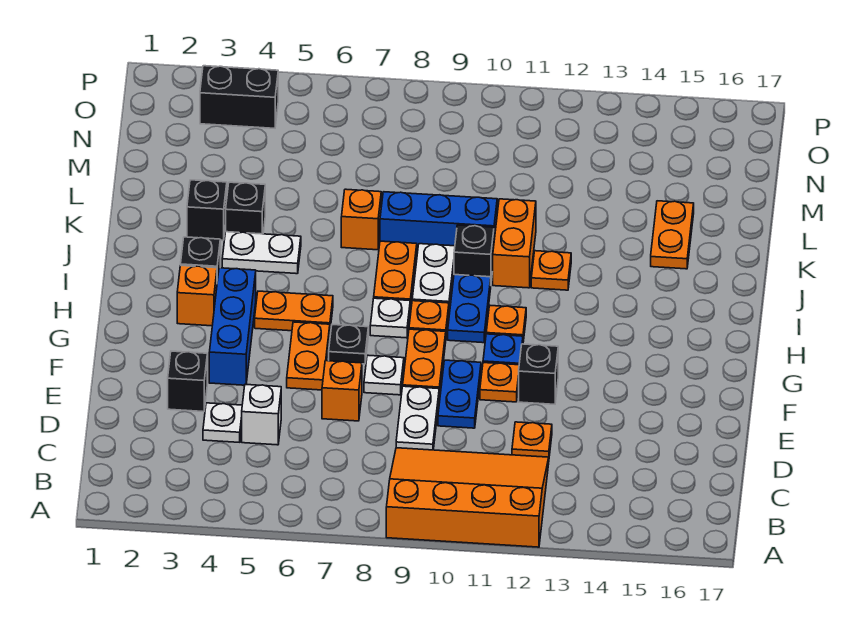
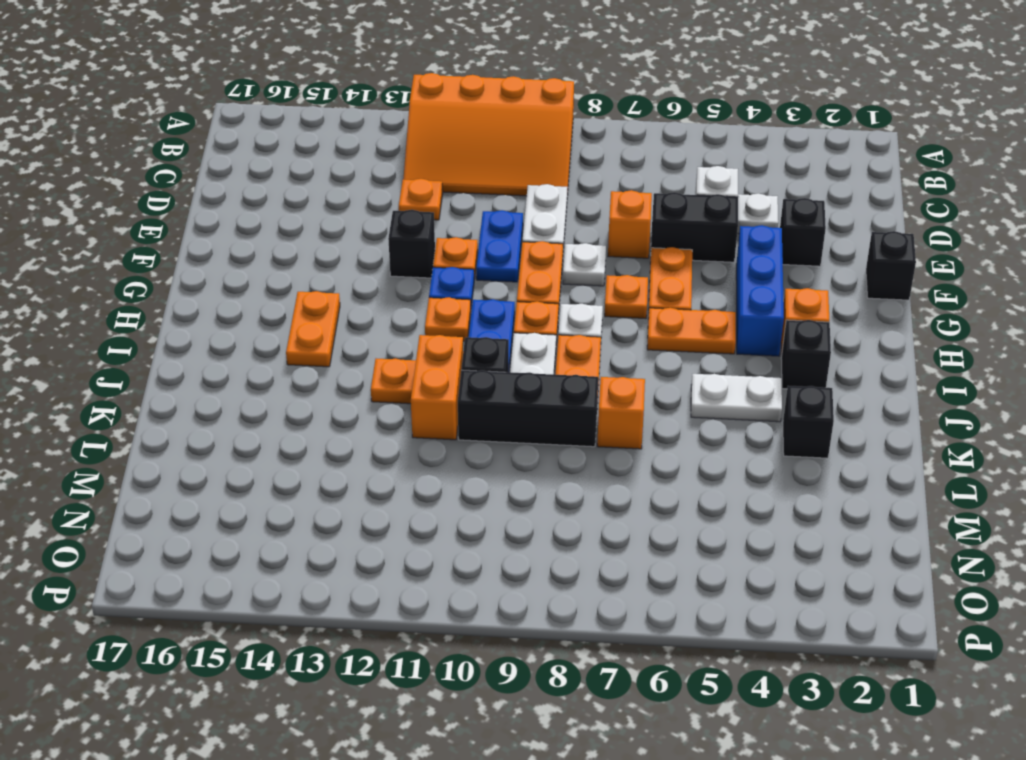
black 1x1 plate [329,325,368,364] -> orange 1x1 plate [605,275,648,319]
black 1x1 brick [226,182,265,234] -> black 1x1 brick moved to [866,231,916,300]
blue 1x3 brick [380,192,497,252] -> black 1x3 brick [458,370,598,447]
orange 1x2 plate [651,201,694,269] -> orange 1x2 plate moved to [286,291,340,367]
black 1x2 brick [200,66,278,128] -> black 1x2 brick moved to [651,192,738,262]

